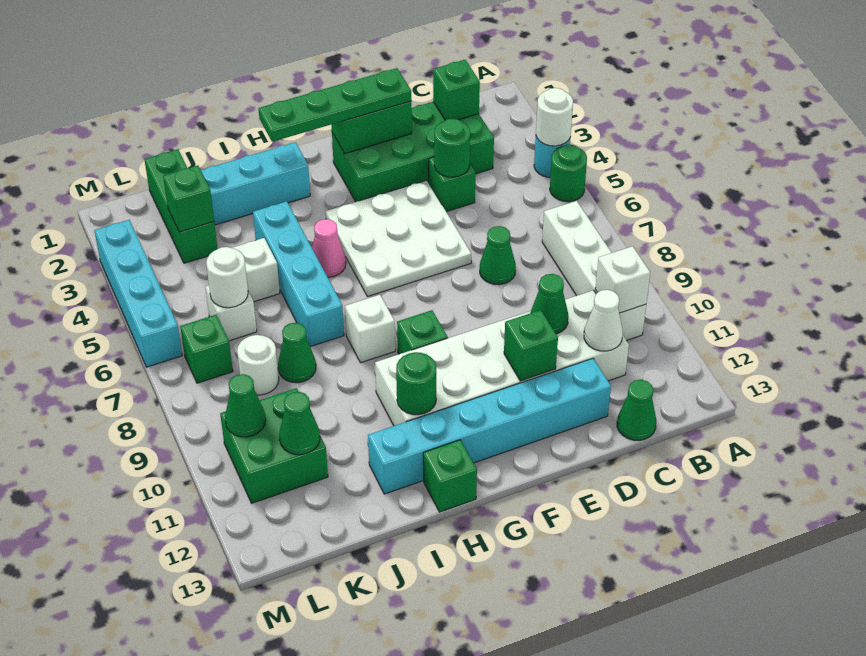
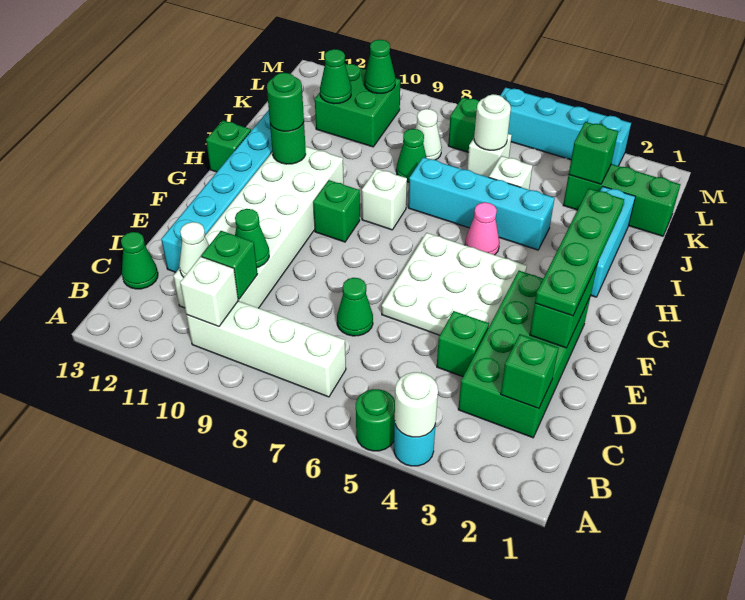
green 1x1 round brick [434,119,470,177] -> green 1x1 round brick moved to [267,73,304,131]
green 1x1 brick [504,310,558,381] -> green 1x1 brick moved to [202,231,258,299]
white 1x1 round brick [237,335,279,395] -> white 1x1 cone [415,109,442,160]

